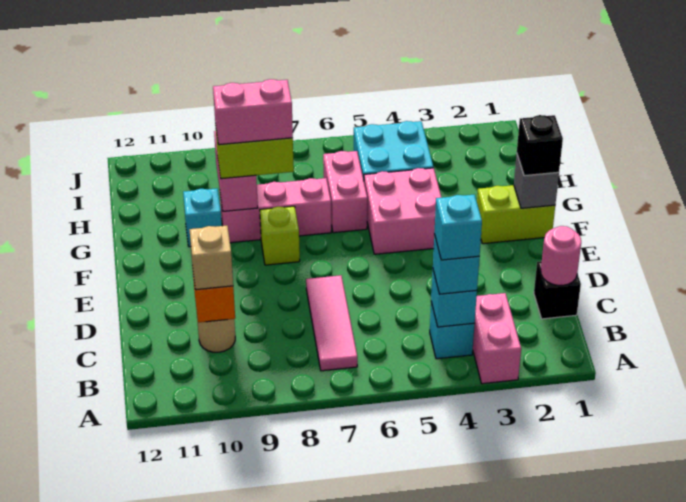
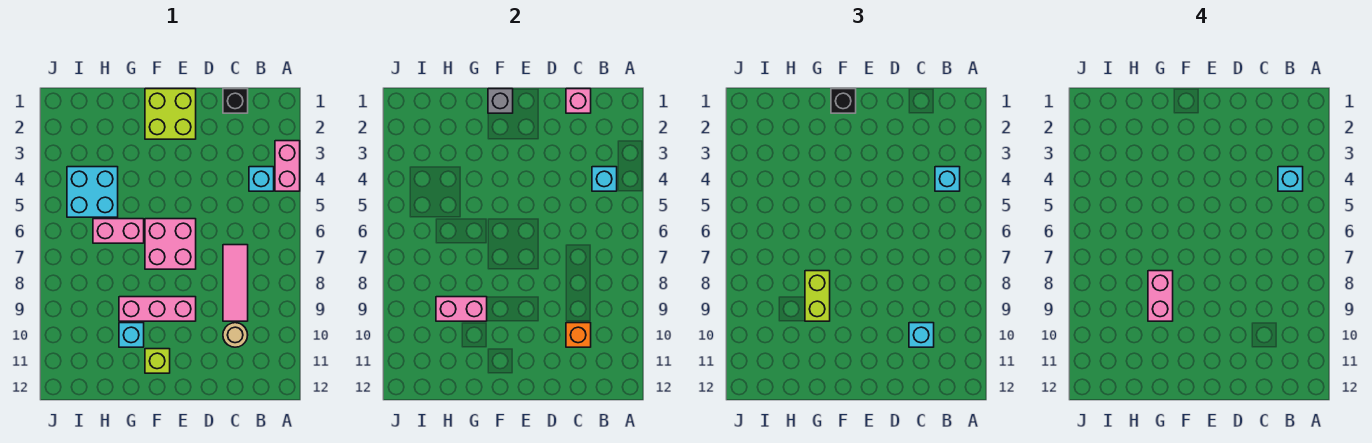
pink 1x2 brick [473,293,521,384] -> pink 1x2 brick turned to [275,141,300,191]
pink 1x3 tile [306,275,357,371] -> pink 1x3 tile turned to [223,245,248,321]
pink 1x1 round brick [541,226,581,285] -> pink 1x1 brick [566,89,591,113]
tan 1x1 brick [189,226,233,290] -> cyan 1x1 brick [909,323,934,347]
lime 1x2 brick [477,185,555,244] -> lime 2x2 brick [145,89,196,139]
pink 2x2 brick [364,168,442,254] -> pink 2x2 brick moved to [145,219,196,269]
lime 1x1 brick [260,206,300,265] -> lime 1x1 brick moved to [145,349,170,373]
pink 1x3 brick [220,178,331,243] -> pink 1x3 brick turned to [119,297,196,321]

